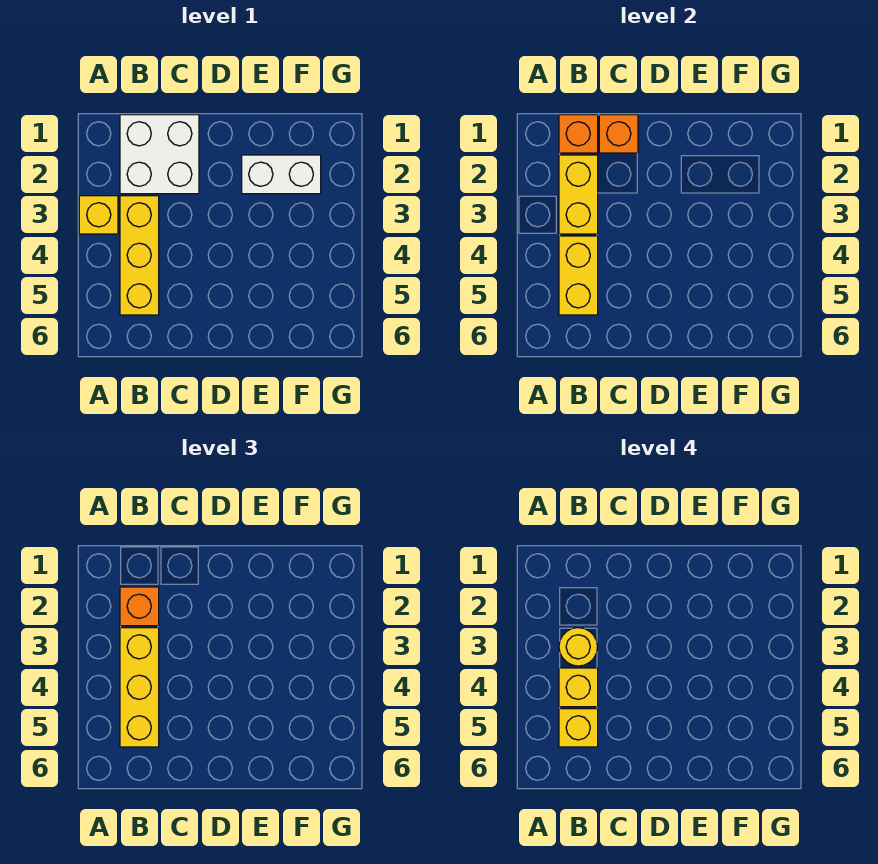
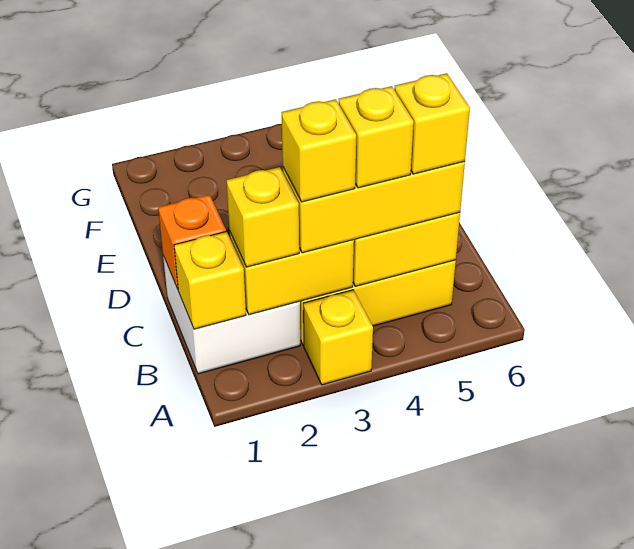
orange 1x1 brick [559,115,598,153] -> yellow 1x1 brick [174,232,246,329]
orange 1x1 brick [120,587,159,626] -> yellow 1x1 brick [227,167,299,267]
yellow 1x1 round brick [559,628,597,666] -> yellow 1x1 brick [282,99,356,202]
white 1x2 brick [242,155,321,194] -> none

